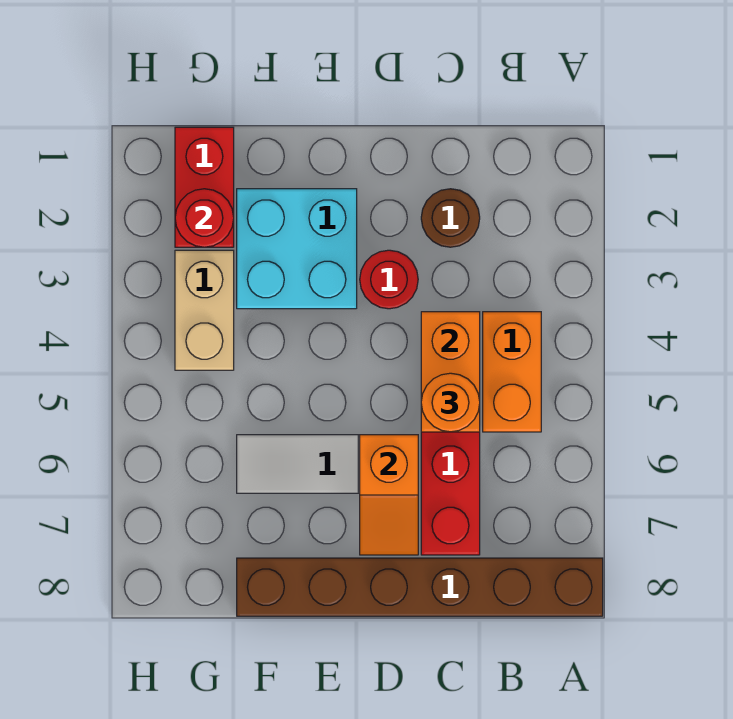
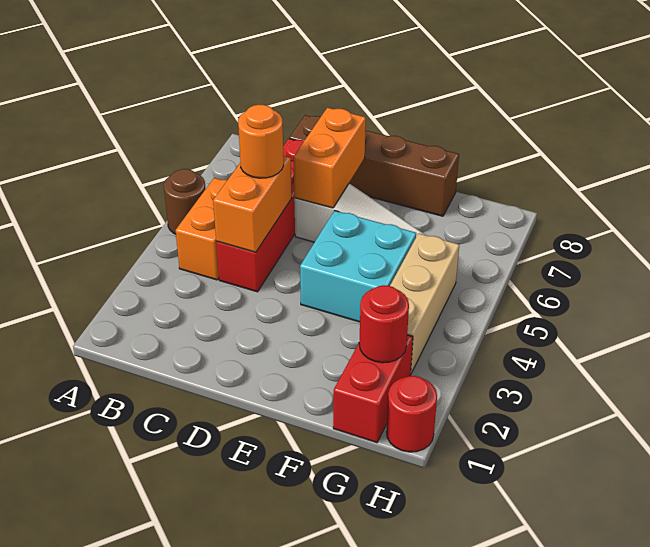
brown 1x6 brick [237,558,603,616] -> brown 1x4 brick [289,115,459,216]
brown 1x1 round brick [421,189,480,247] -> brown 1x1 round brick moved to [164,169,205,234]
red 1x1 round brick [360,250,418,309] -> red 1x1 round brick moved to [386,376,437,452]
orange 1x2 slope [360,435,418,555] -> orange 1x2 brick [294,108,366,208]
cyan 2x2 brick [237,189,357,309] -> cyan 2x2 brick moved to [300,211,416,322]
tan 1x2 brick [175,250,234,370] -> tan 1x3 brick [390,233,459,373]

